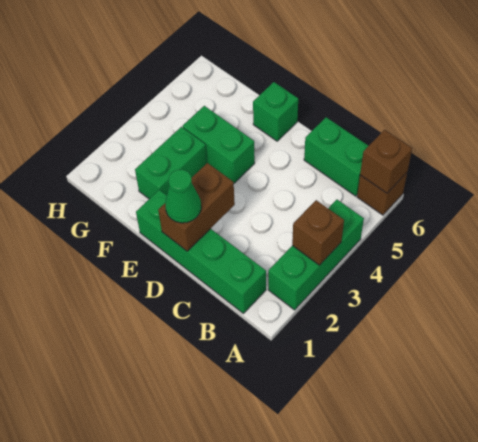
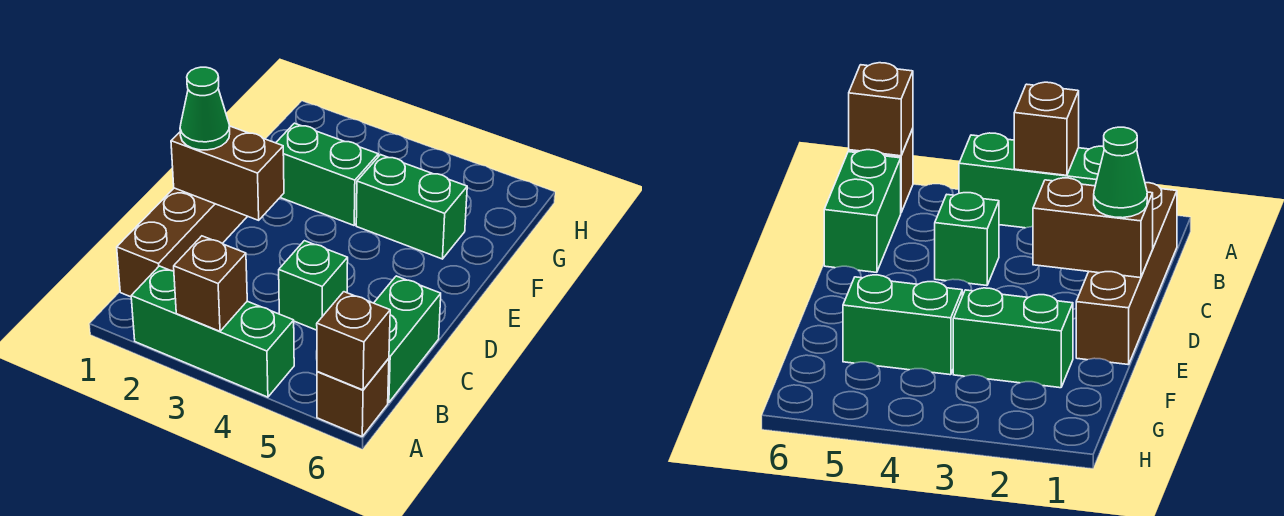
green 1x4 brick [136,190,266,313] -> brown 1x4 brick [117,188,247,297]
green 1x2 brick [182,106,255,183] -> green 1x2 brick turned to [356,155,467,259]
green 1x1 brick [253,82,298,141] -> green 1x1 brick moved to [279,241,348,330]

